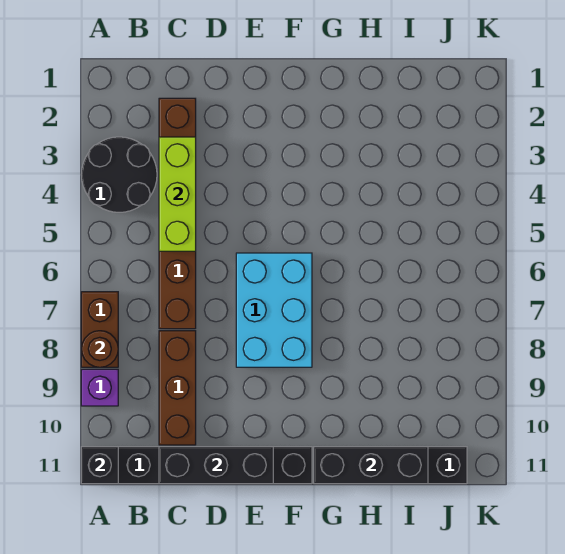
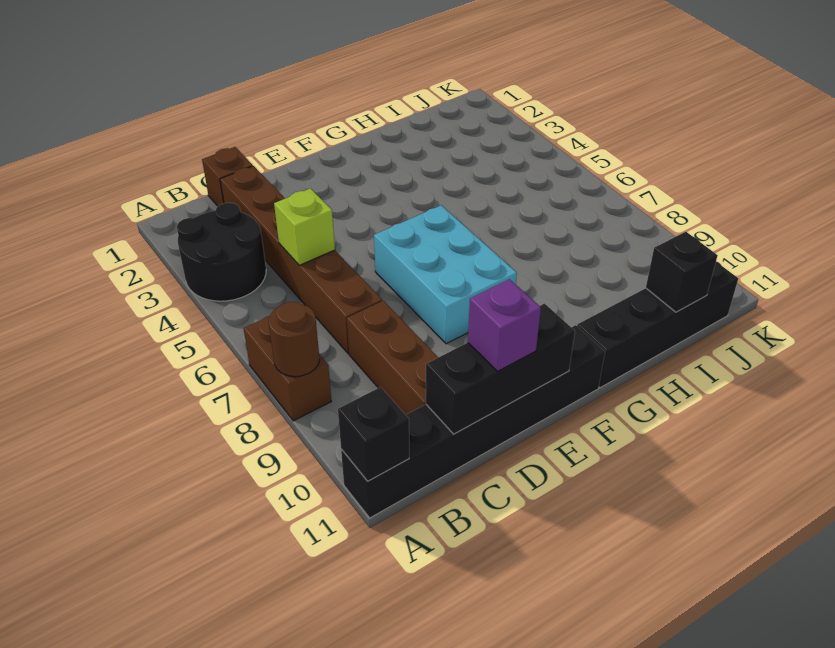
purple 1x1 brick [81,369,118,406] -> purple 1x1 brick moved to [468,279,541,371]
none -> brown 1x1 brick [202,147,253,206]
lime 1x3 brick [159,137,196,251] -> lime 1x1 brick [274,188,335,265]
black 1x3 brick [314,447,428,484] -> black 1x1 brick [646,232,718,312]

